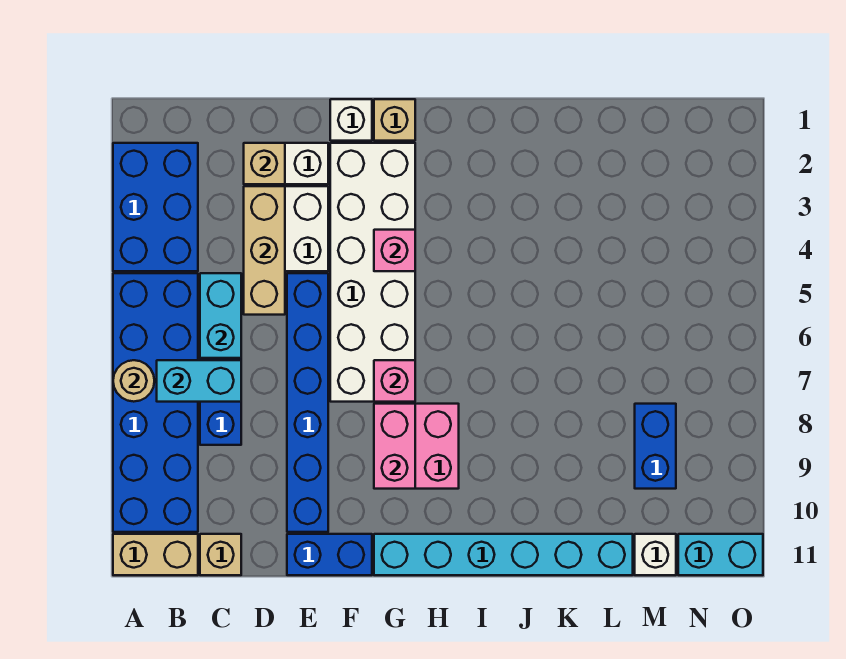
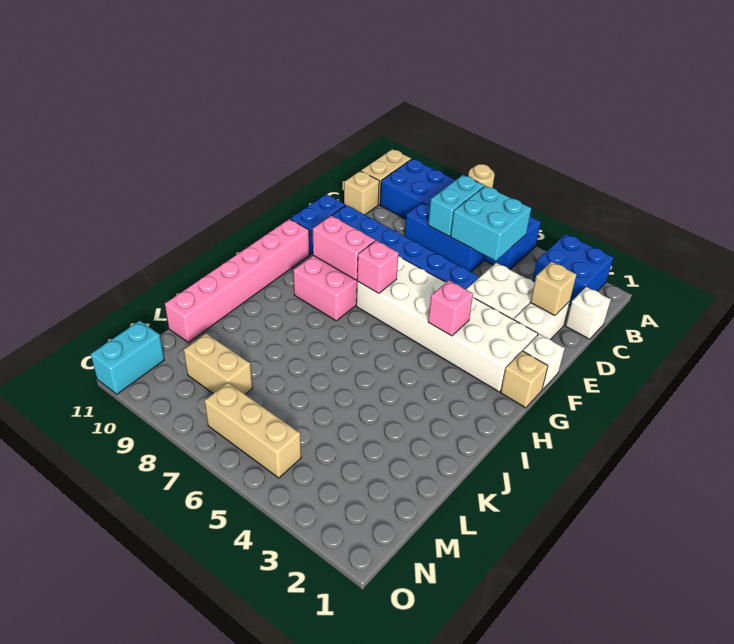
blue 2x3 brick [113,143,198,271] -> blue 2x2 brick [533,234,613,306]
cyan 1x2 brick [200,273,241,358] -> cyan 2x2 brick [451,186,531,261]
tan 1x3 brick [244,186,285,315] -> tan 1x3 brick moved to [205,382,301,478]
cyan 1x6 brick [374,534,633,575] -> pink 1x6 brick [165,219,309,342]
blue 1x2 brick [635,404,676,489] -> tan 1x2 brick [184,333,252,394]
white 1x1 brick [635,534,676,575] -> white 1x1 brick moved to [566,287,611,339]

